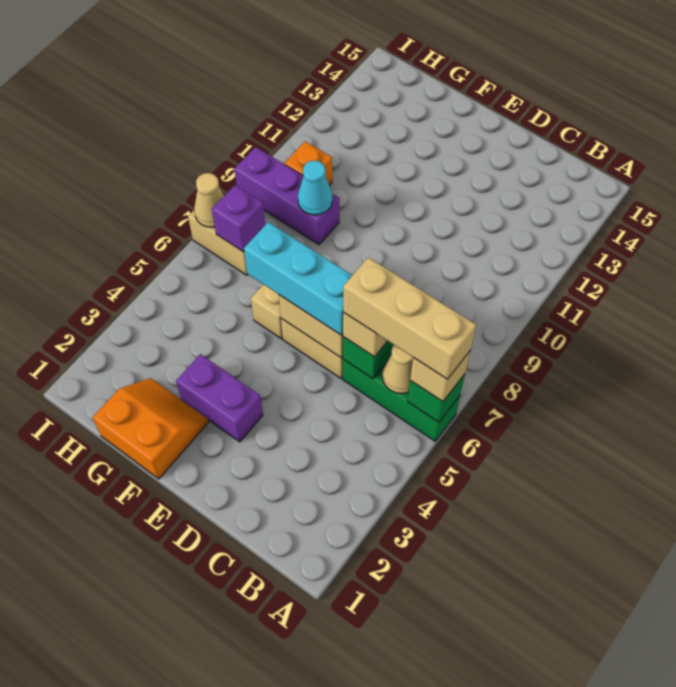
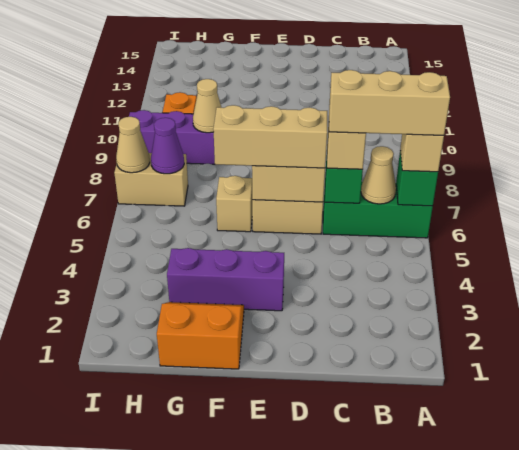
cyan 1x3 brick [244,222,352,335] -> tan 1x3 brick [213,105,327,168]
purple 1x2 brick [176,354,263,442] -> purple 1x3 brick [167,248,284,311]
cyan 1x1 cone [298,161,332,215] -> tan 1x1 cone [193,79,222,133]
purple 1x1 brick [212,185,265,252] -> purple 1x1 cone [151,118,184,174]

